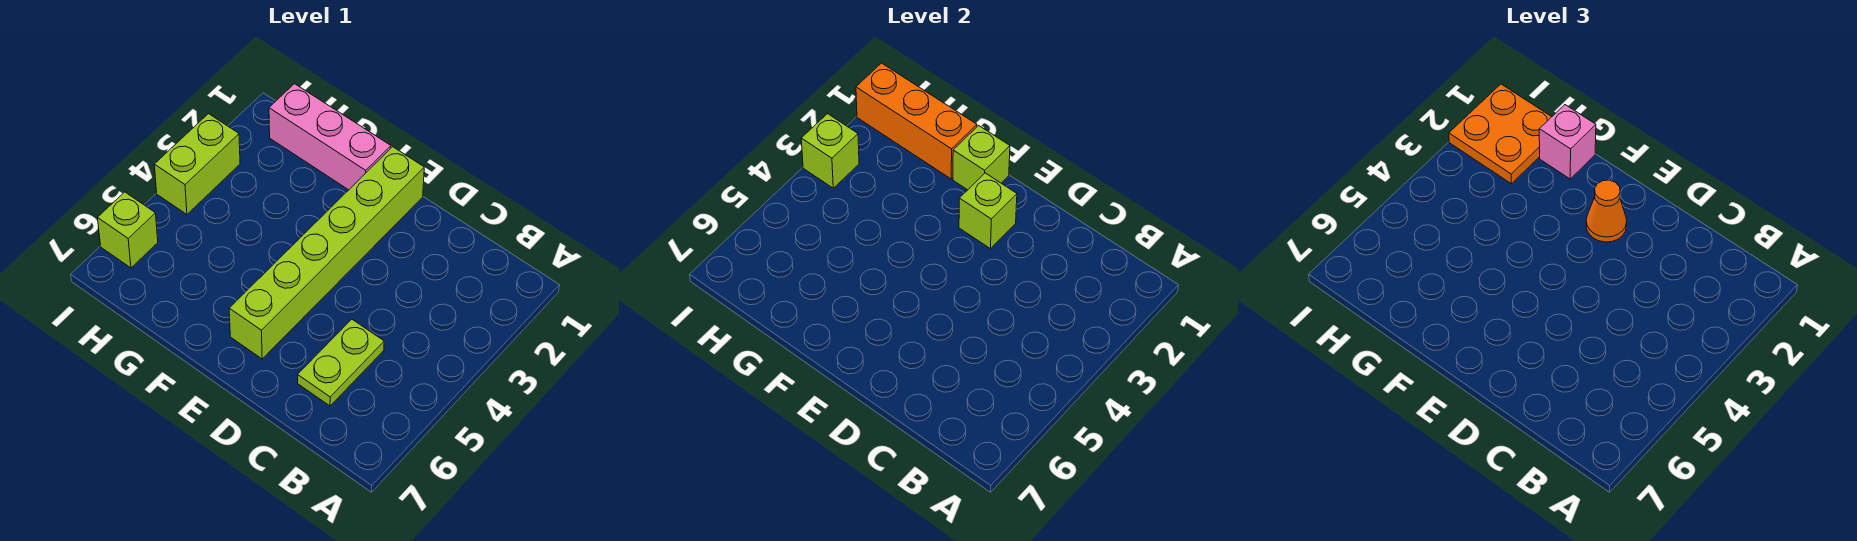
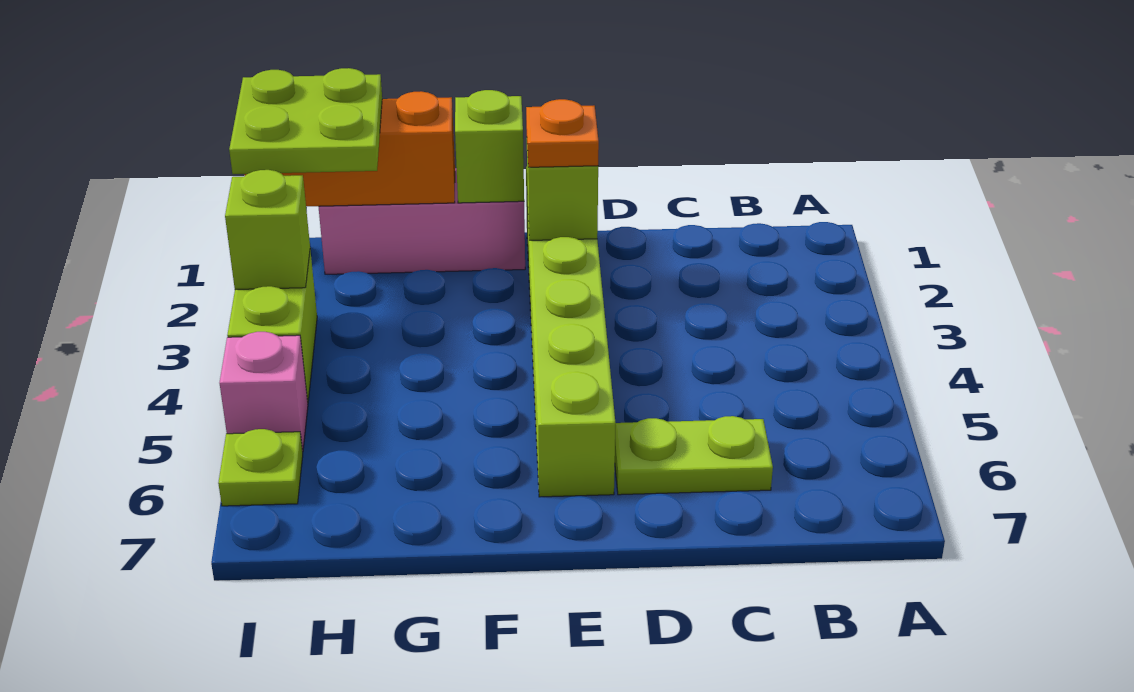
lime 1x2 plate [298,319,384,406] -> lime 1x2 plate turned to [615,416,773,495]
orange 1x1 cone [1586,180,1627,242] -> orange 1x1 plate [526,99,599,167]
pink 1x1 brick [1539,105,1596,179] -> pink 1x1 brick moved to [219,332,308,452]
orange 2x2 plate [1449,84,1551,183] -> lime 2x2 plate [229,68,382,174]
lime 1x1 brick [98,192,158,268] -> lime 1x1 plate [218,429,303,506]

